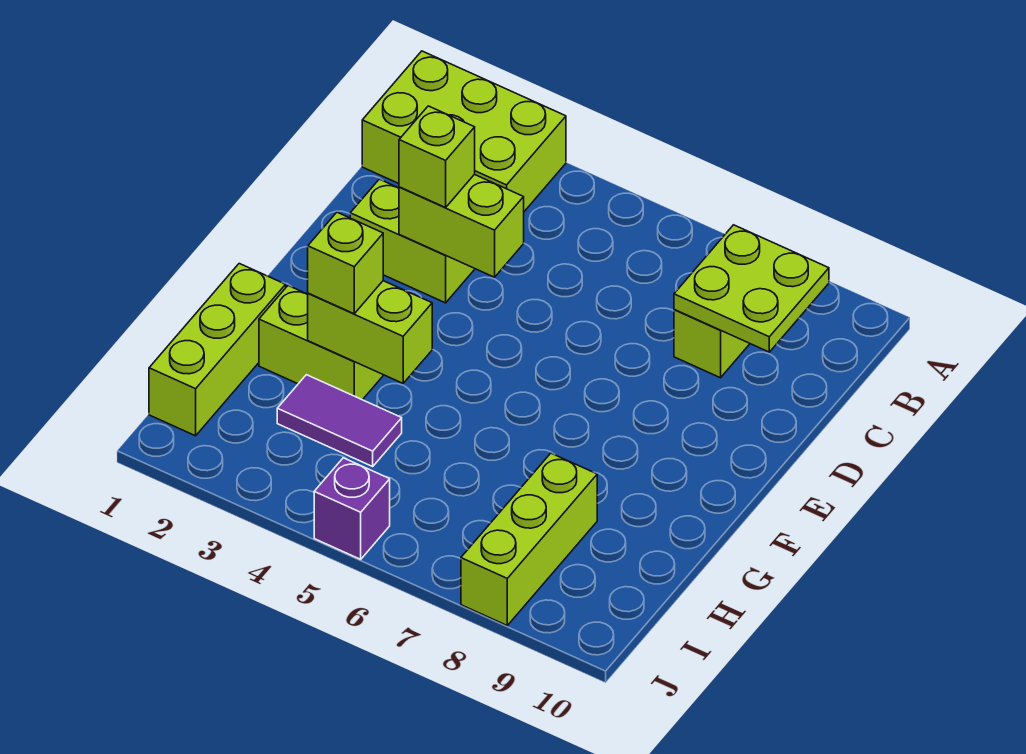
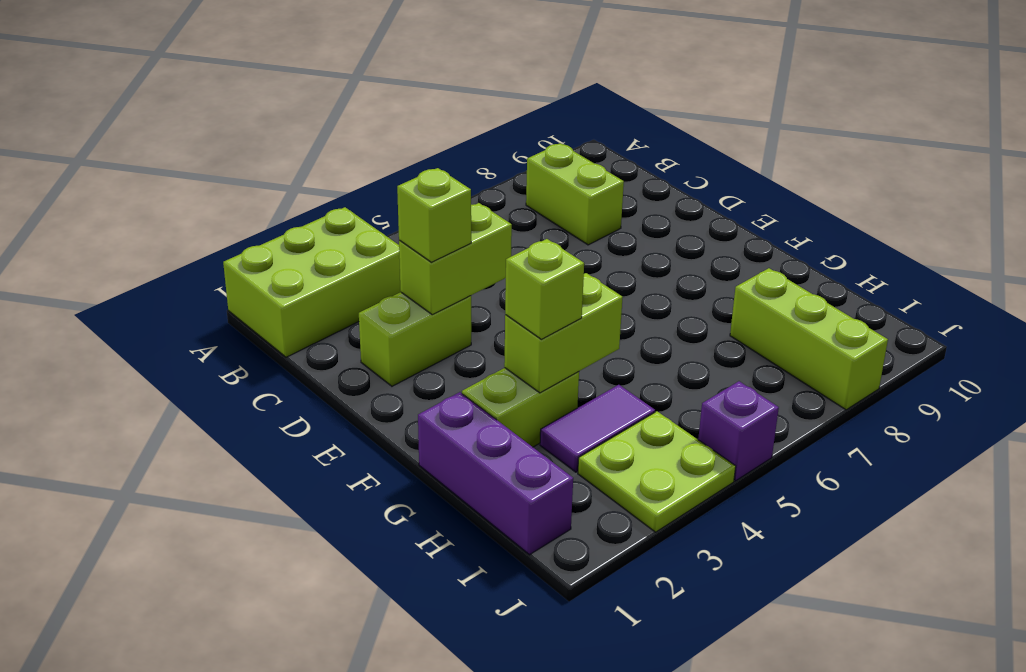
lime 2x2 plate [674,225,829,352] -> lime 2x2 plate moved to [578,411,736,532]
lime 1x3 brick [149,264,286,436] -> purple 1x3 brick [418,392,573,555]

